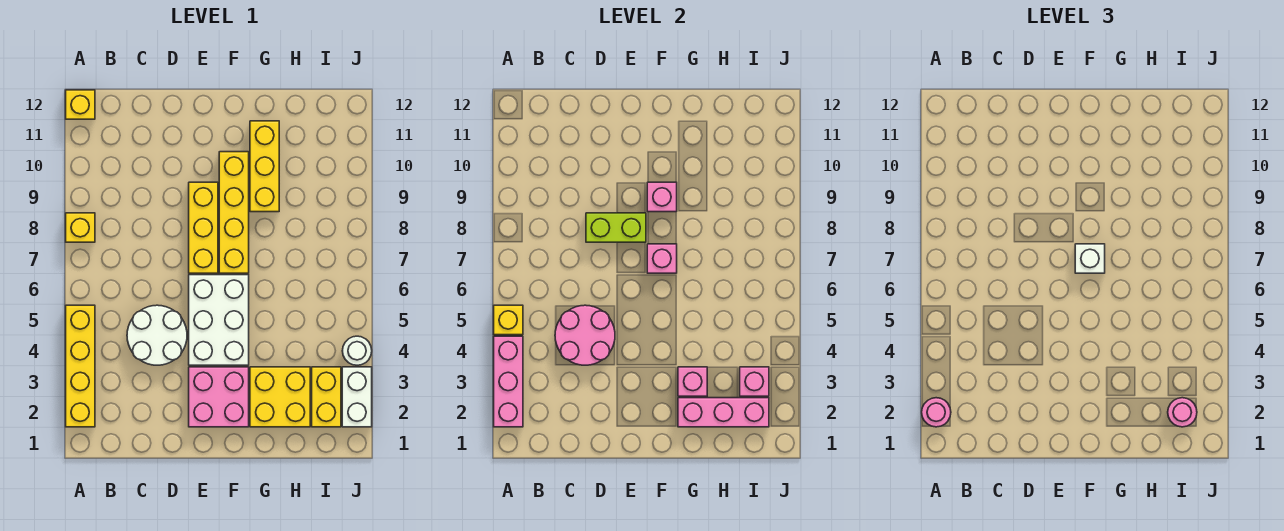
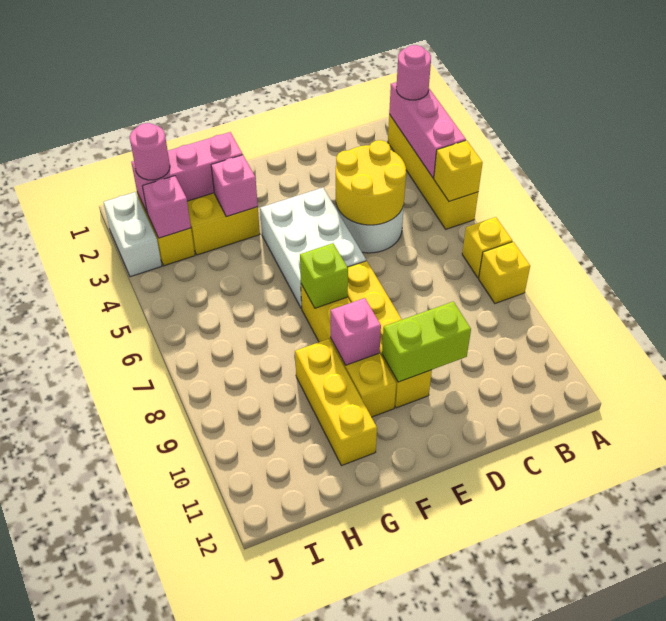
yellow 1x1 brick [66,90,95,119] -> yellow 1x1 brick moved to [462,217,512,278]
pink 2x2 round brick [555,305,615,365] -> yellow 2x2 round brick [336,140,406,225]
lime 1x2 brick [586,213,646,242] -> lime 1x2 brick moved to [382,302,471,382]
pink 2x2 brick [189,367,249,427] -> none
yellow 1x3 brick [189,182,218,273] -> yellow 1x4 brick [348,261,432,408]
pink 1x1 brick [647,244,677,273] -> lime 1x1 brick [300,243,348,308]
white 1x1 brick [1075,244,1105,273] -> none
white 1x1 round brick [342,336,372,365] -> none

